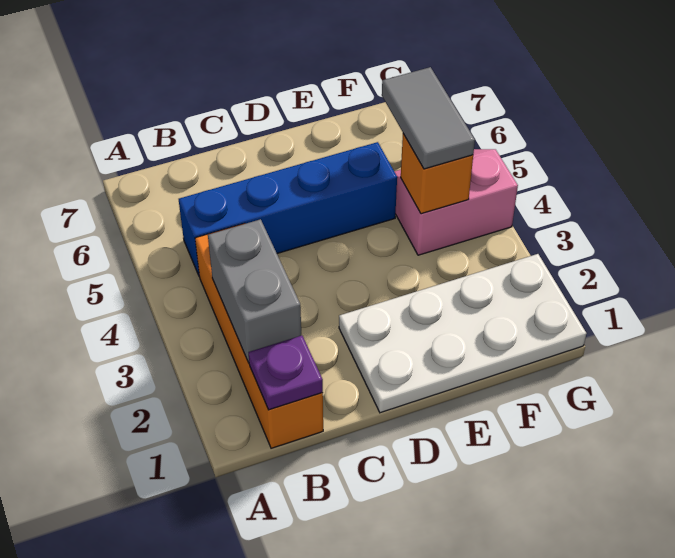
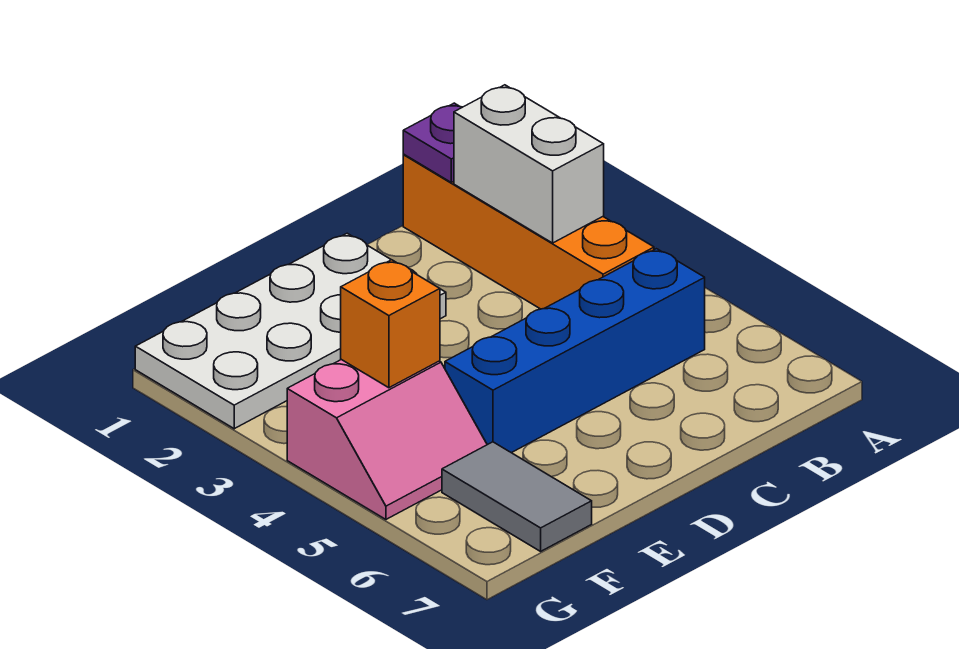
grey 1x2 brick [208,219,301,363] -> white 1x2 brick [454,85,604,243]
grey 1x2 tile [382,67,475,169] -> grey 1x2 tile moved to [442,442,592,551]

